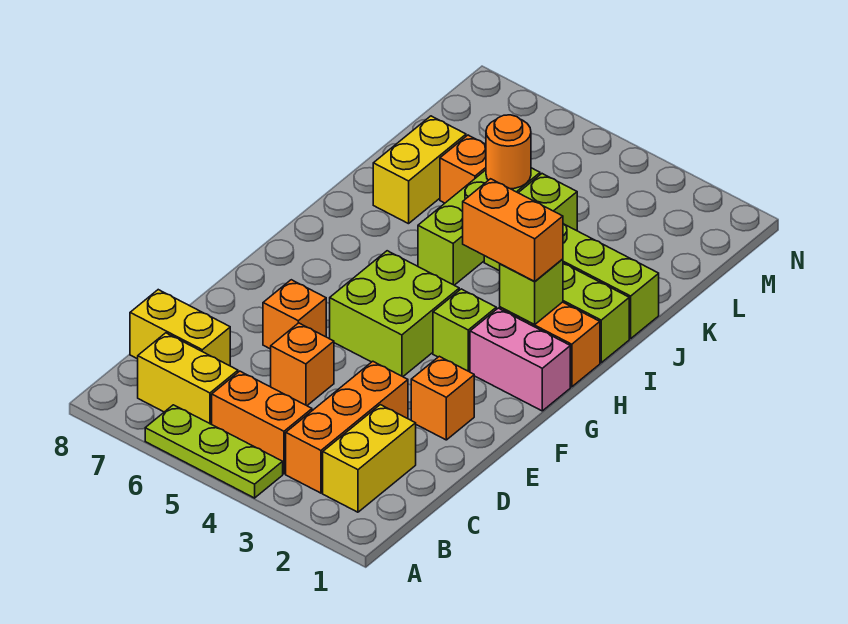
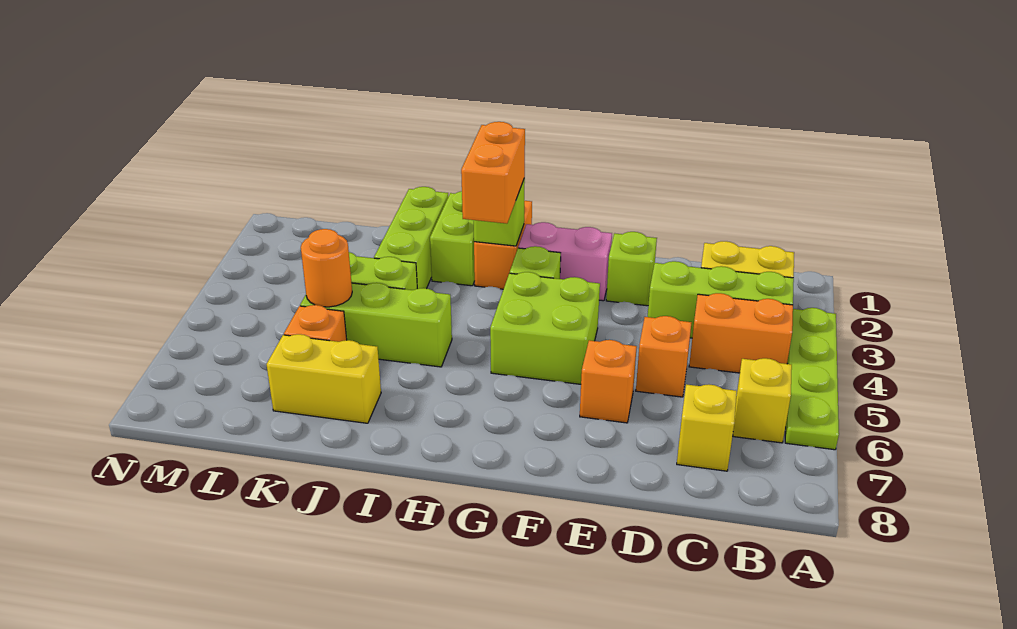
lime 1x3 plate [145,405,283,498] -> lime 1x4 plate [785,308,839,450]
orange 1x3 brick [286,361,408,493] -> lime 1x3 brick [648,261,794,338]
orange 1x2 brick [212,371,312,474] -> orange 1x2 brick turned to [689,293,793,373]
yellow 1x2 brick [138,333,238,424] -> yellow 1x1 brick [733,358,792,443]
yellow 1x2 brick [130,290,230,366] -> yellow 1x1 brick [677,384,737,471]
orange 1x1 brick [411,356,474,440] -> lime 1x1 brick [606,232,657,306]
pink 1x2 brick [470,308,570,411] -> pink 1x2 brick turned to [518,222,612,301]

